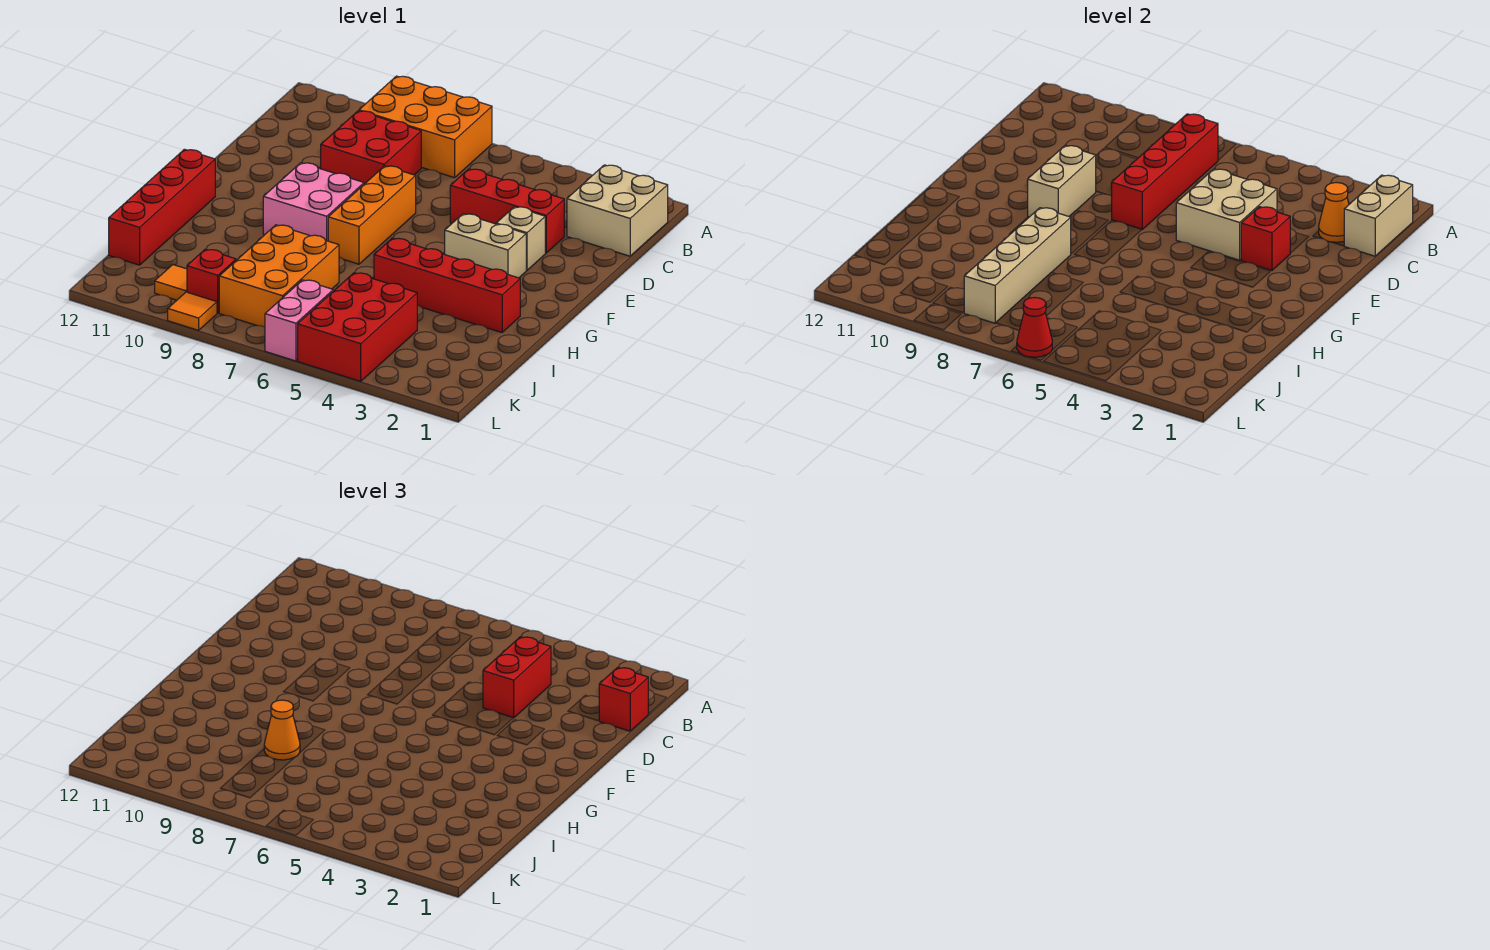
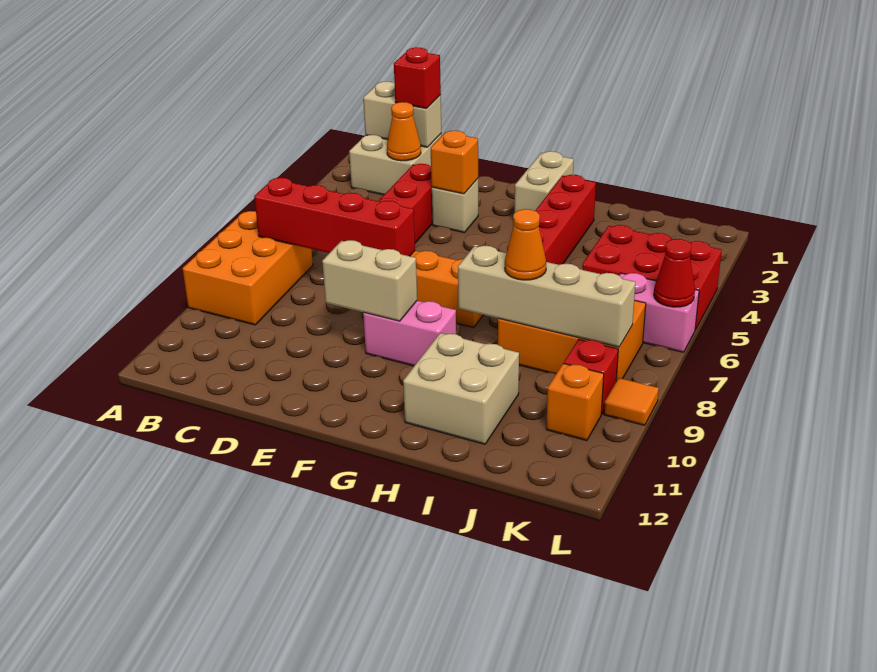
red 1x2 brick [483,637,551,718] -> none
red 2x2 brick [321,111,421,184] -> none
tan 2x2 brick [1176,169,1277,260] -> tan 2x2 brick moved to [403,333,519,444]
red 1x1 brick [1241,207,1291,270] -> orange 1x1 brick [431,131,478,194]
tan 1x2 brick [445,214,526,278] -> tan 1x2 brick moved to [515,151,574,212]
pink 2x2 brick [263,163,364,241] -> pink 1x2 brick [363,301,456,366]
red 1x4 brick [109,149,215,265] -> none
orange 1x1 tile [155,265,187,300] -> orange 1x1 brick [546,363,604,441]

